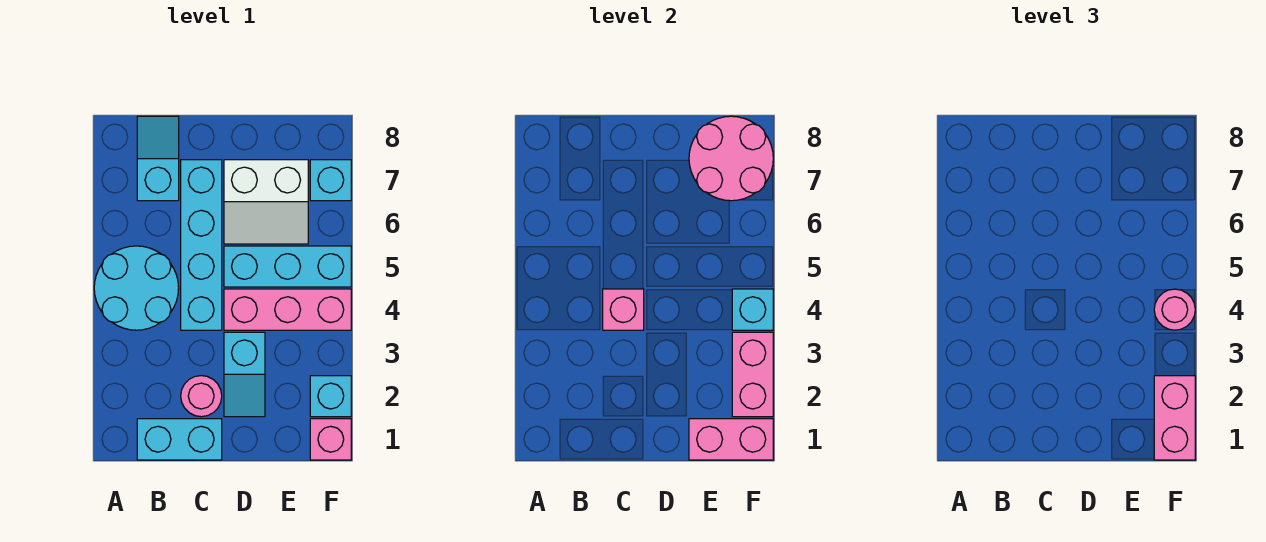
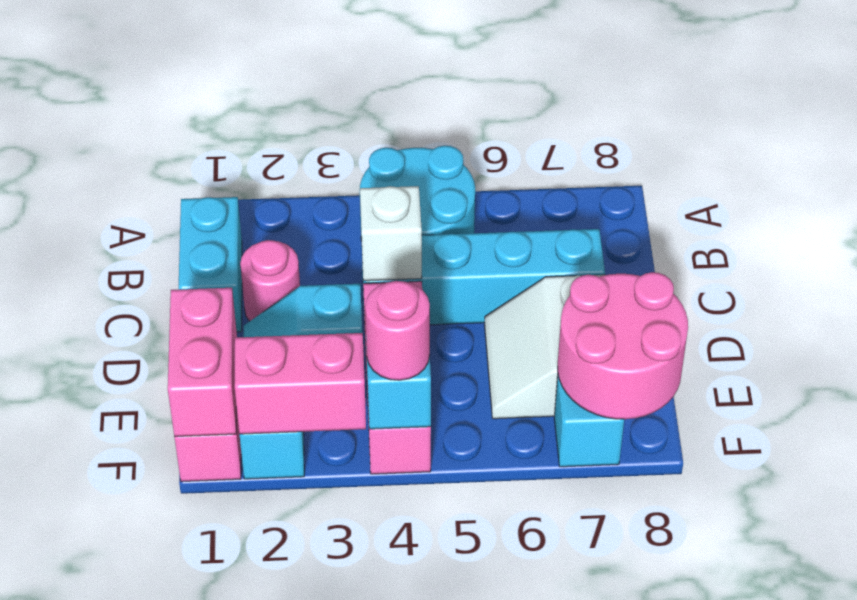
cyan 1x2 slope [137,116,179,201] -> none
pink 1x1 brick [603,289,644,330] -> white 1x1 brick [360,186,422,281]
cyan 1x3 brick [224,246,351,287] -> none
pink 1x2 brick [1154,376,1195,460] -> none

